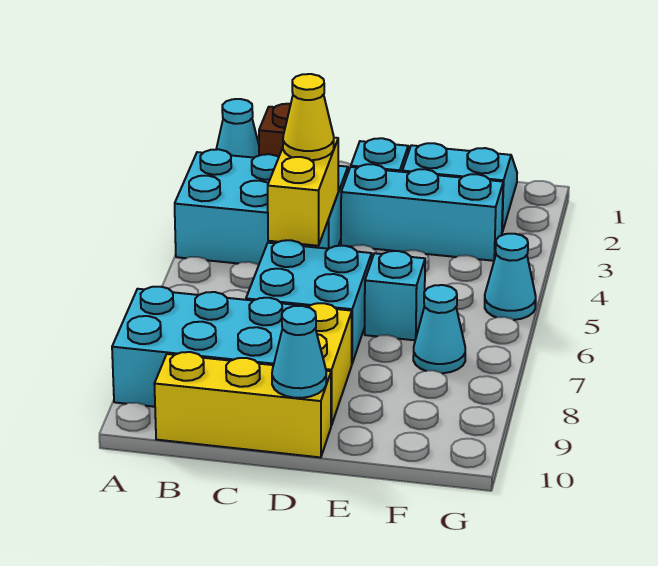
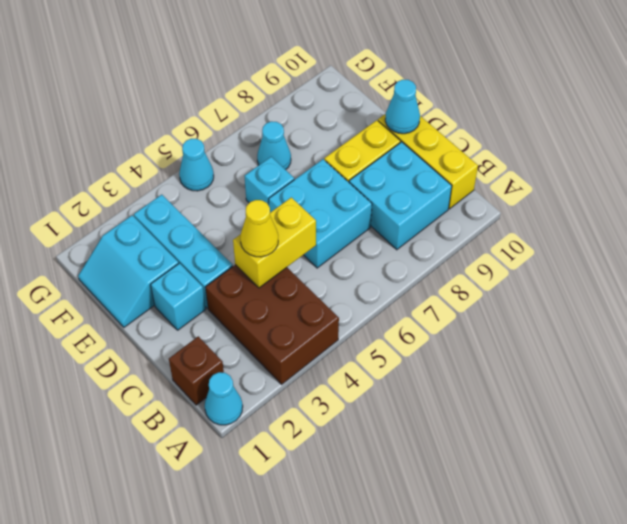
cyan 2x3 brick [175,149,348,265] -> brown 2x3 brick [205,265,339,384]
cyan 2x3 brick [112,287,297,407] -> cyan 2x2 brick [349,142,452,250]

